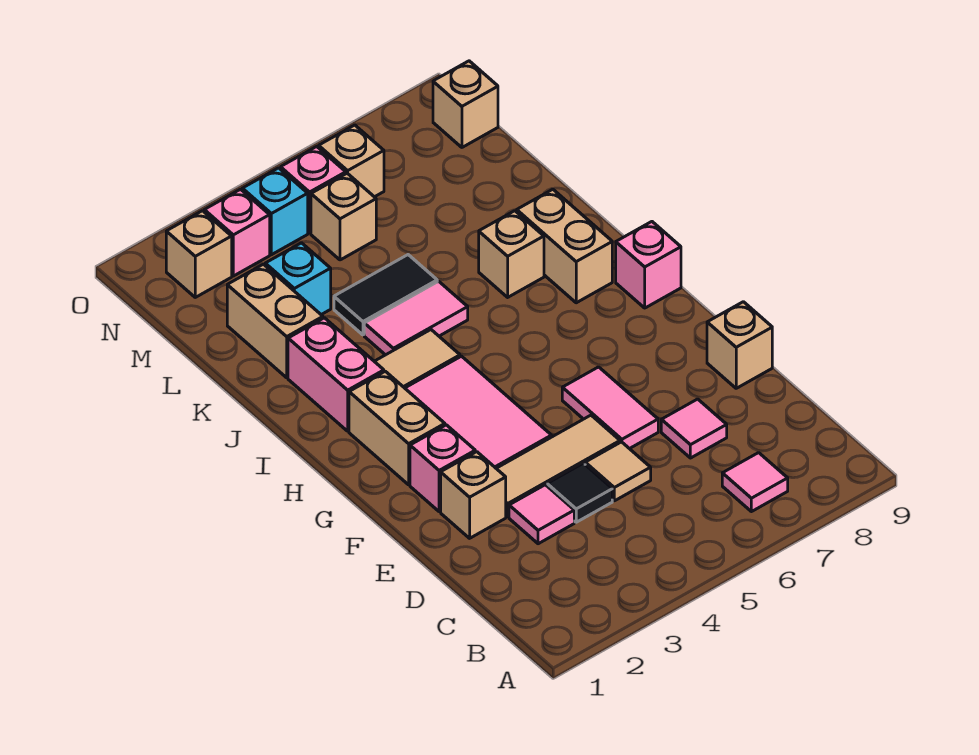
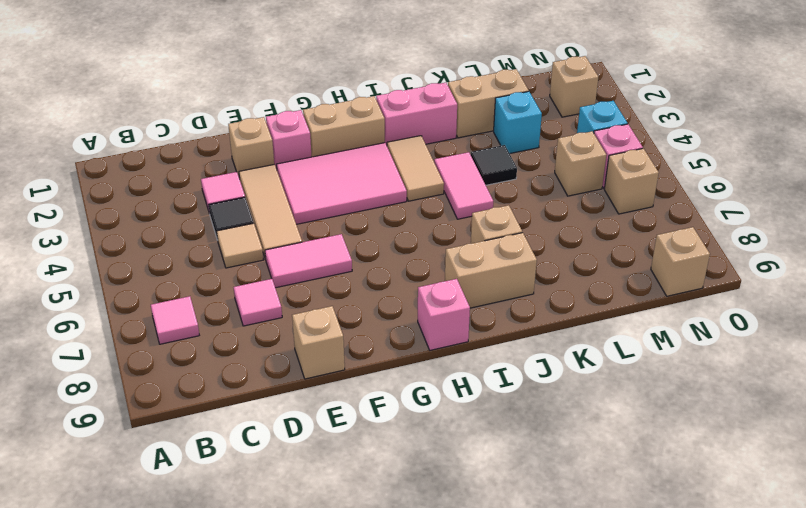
black 1x2 tile [334,255,437,335] -> black 1x1 tile [471,145,517,185]
pink 1x1 brick [204,189,270,276] -> none

